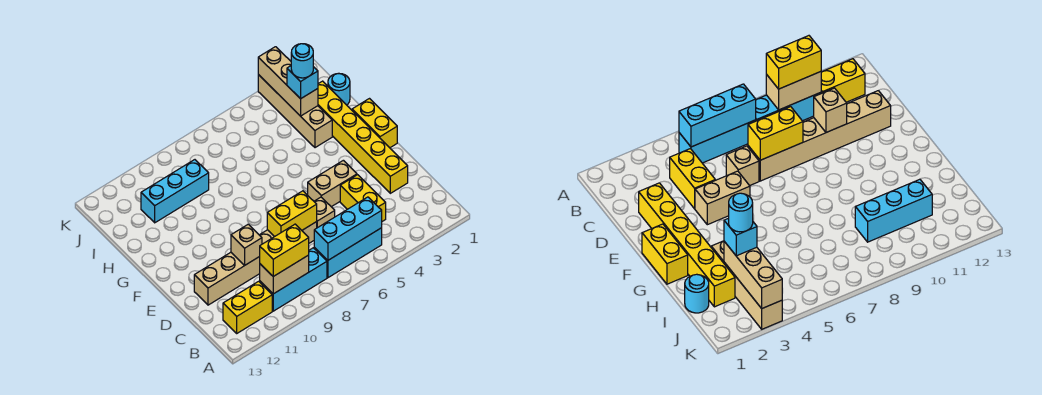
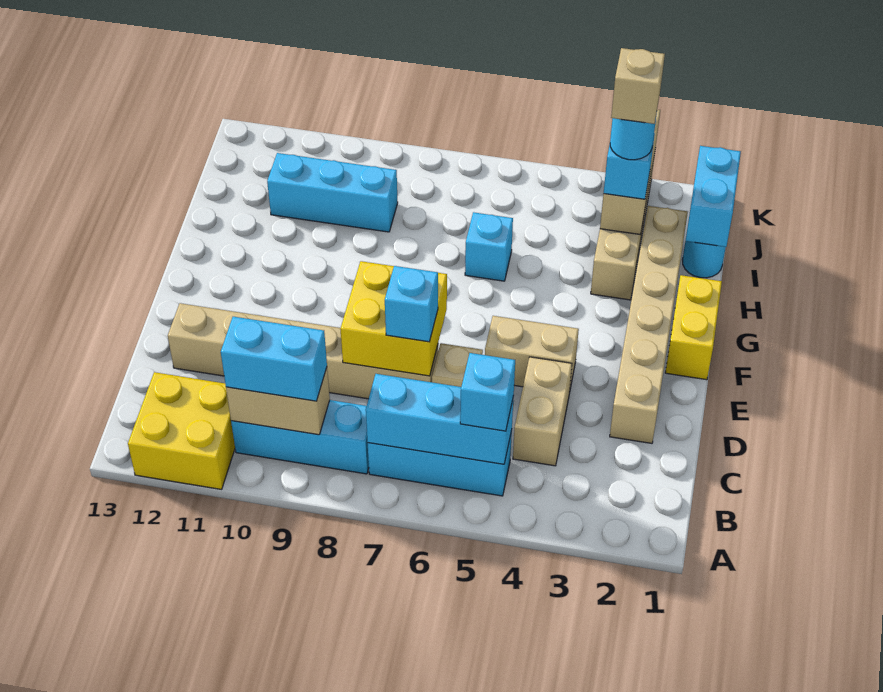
none -> cyan 1x1 brick [460,353,515,431]
yellow 1x2 brick [259,224,309,276] -> cyan 1x2 brick [221,317,327,401]
yellow 1x2 brick [223,281,272,333] -> yellow 2x2 brick [128,372,235,489]
yellow 1x2 brick [340,175,386,221] -> tan 1x2 brick [513,357,572,466]
yellow 1x6 brick [318,81,408,193] -> tan 1x6 brick [610,206,688,443]
yellow 1x2 brick [267,191,317,237] -> yellow 2x2 brick [341,261,447,376]
none -> cyan 1x1 brick [385,266,438,342]
tan 1x1 brick [231,224,262,266] -> tan 1x1 brick moved to [611,48,665,124]
none -> cyan 1x1 brick [465,212,513,281]
none -> cyan 1x2 brick [686,146,741,247]

